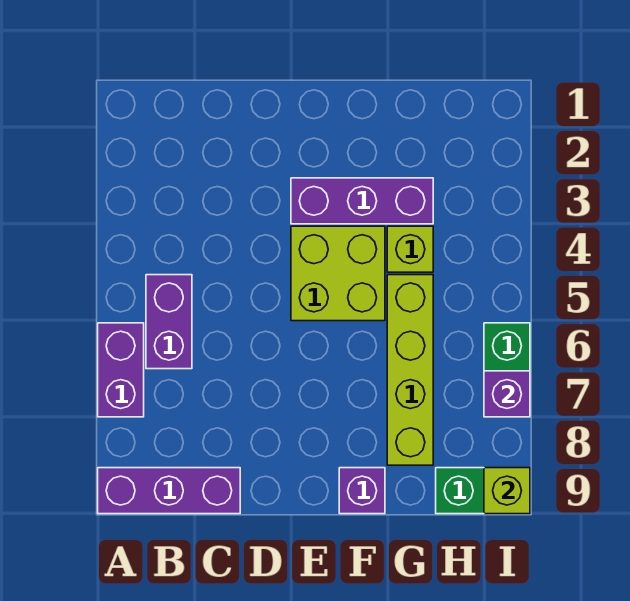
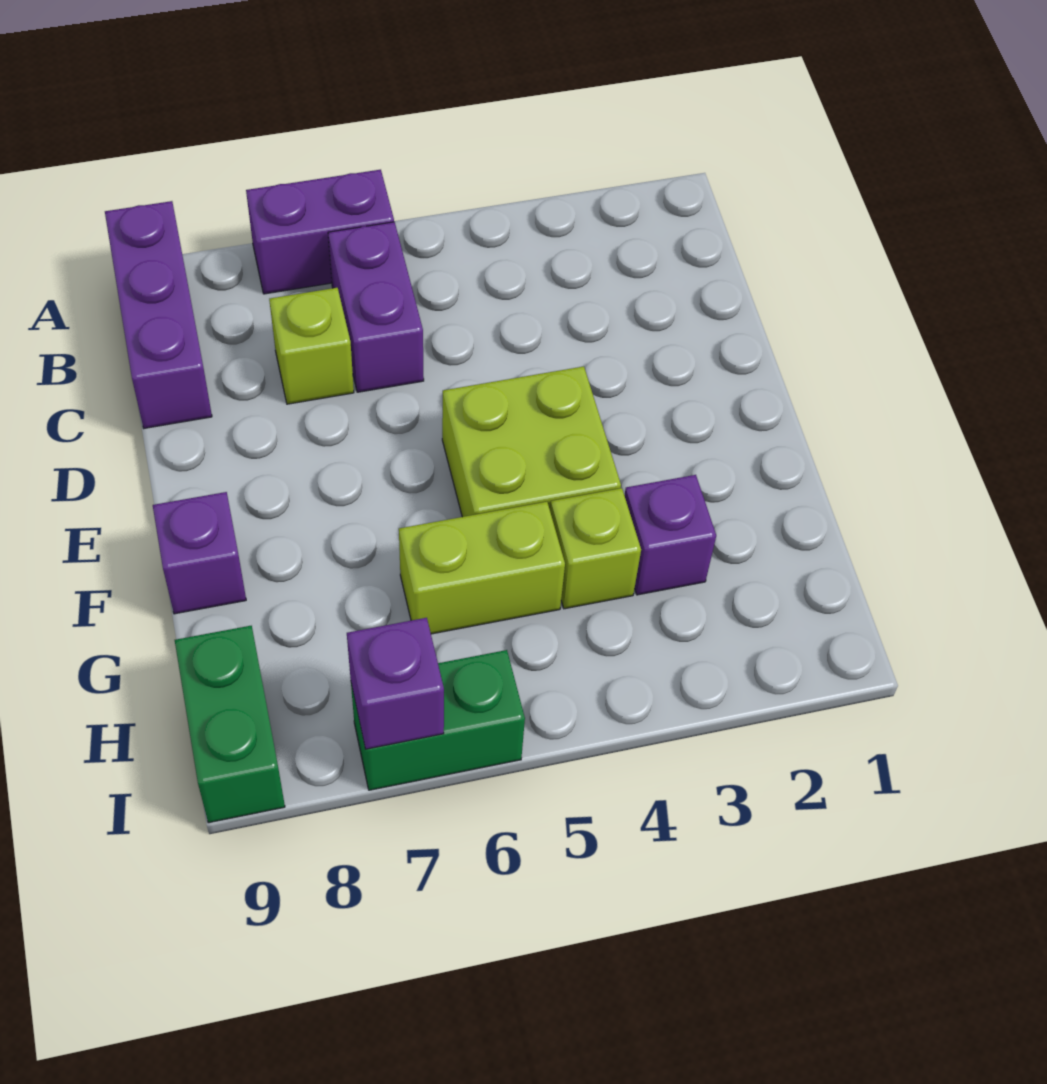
purple 1x2 brick [146,275,192,369] -> purple 1x2 brick turned to [328,222,424,392]
purple 1x3 brick [291,178,433,224] -> purple 1x1 brick [624,475,716,595]
lime 1x4 brick [387,275,433,465] -> lime 1x2 brick [399,502,565,634]
lime 1x1 brick [484,468,530,514] -> lime 1x1 brick moved to [269,288,354,404]

